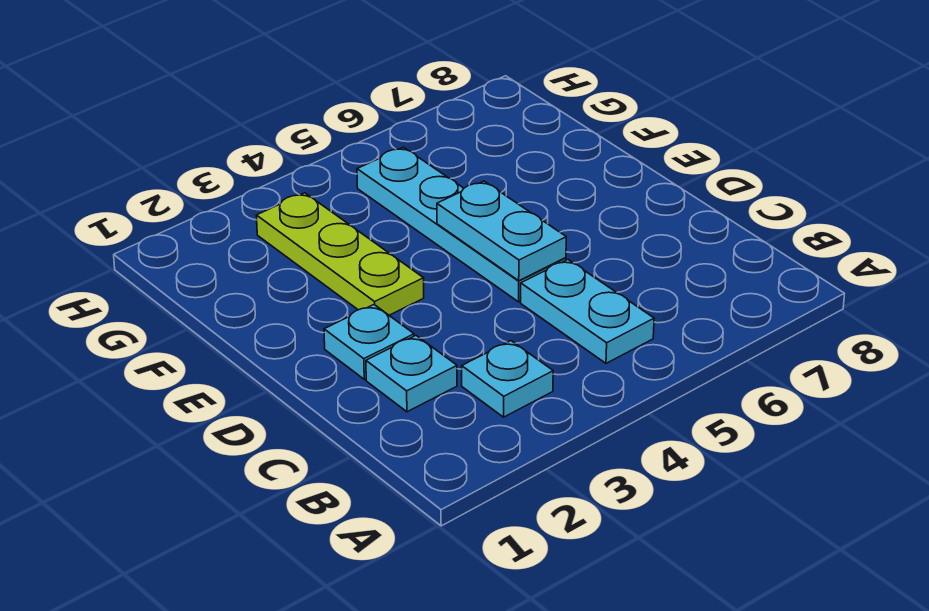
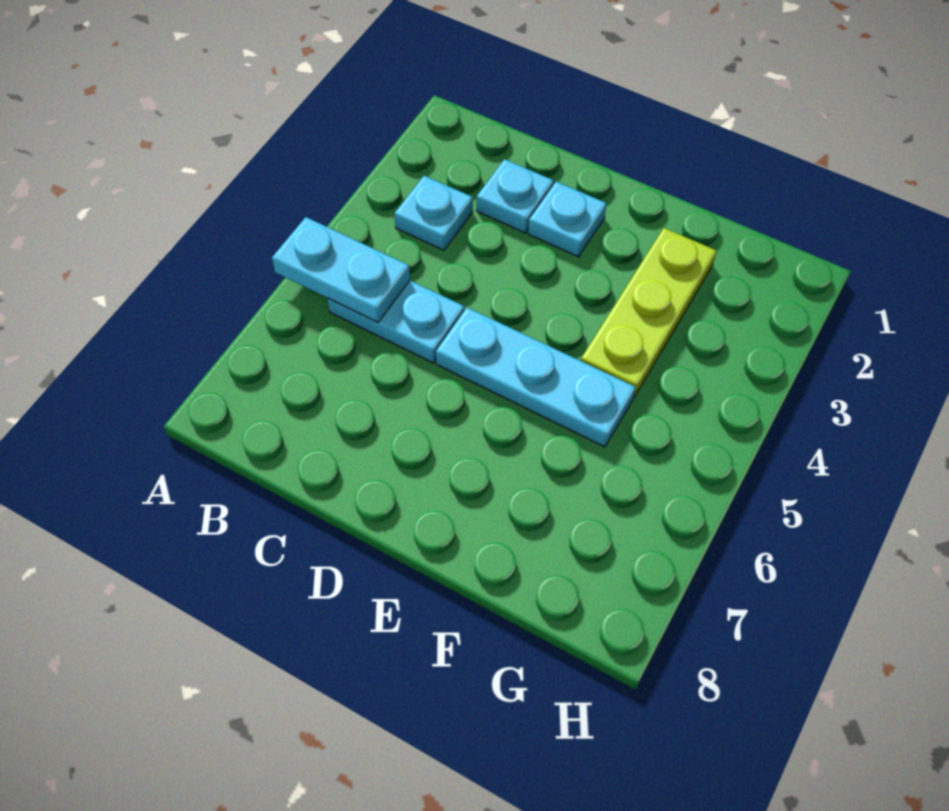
cyan 1x4 plate [357,147,566,302] -> cyan 1x3 plate [436,308,636,447]
cyan 1x2 plate [437,181,566,281] -> cyan 1x2 plate moved to [272,217,410,322]
lime 1x3 plate [256,193,424,315] -> lime 1x3 plate turned to [581,228,717,397]

